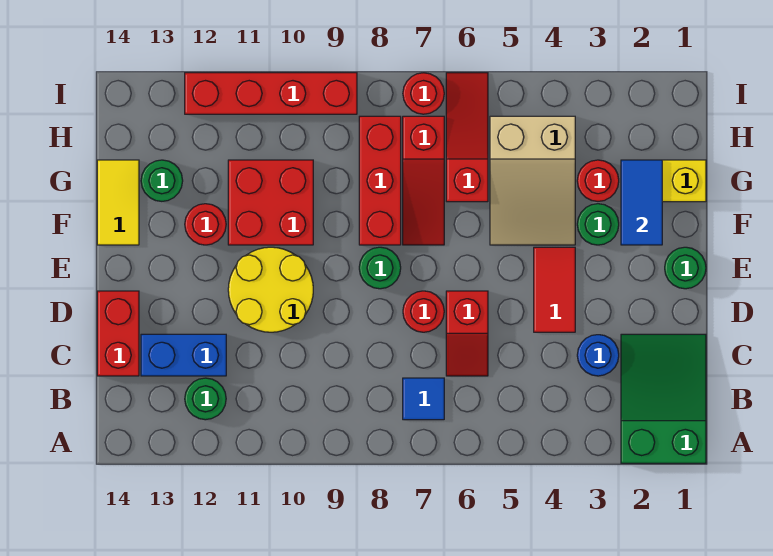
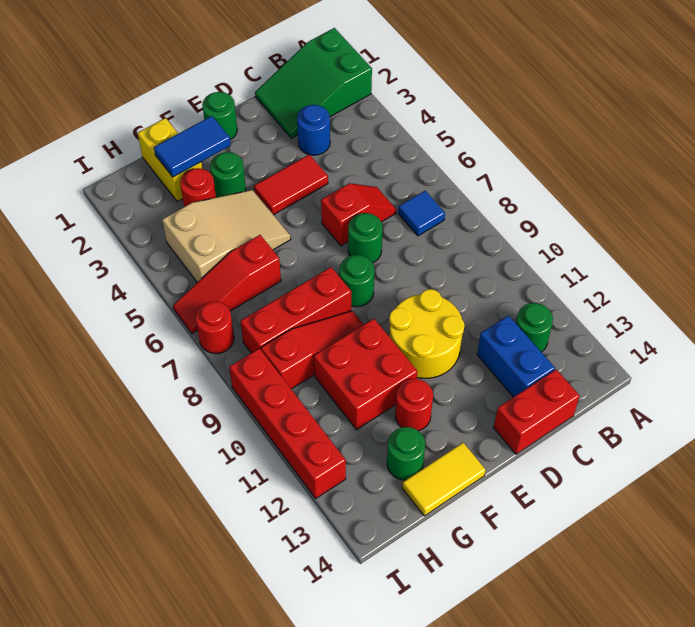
red 1x1 round brick [403,291,444,332] -> green 1x1 round brick [348,213,383,263]
red 1x3 slope [403,116,444,245] -> red 1x3 slope moved to [261,311,364,389]

